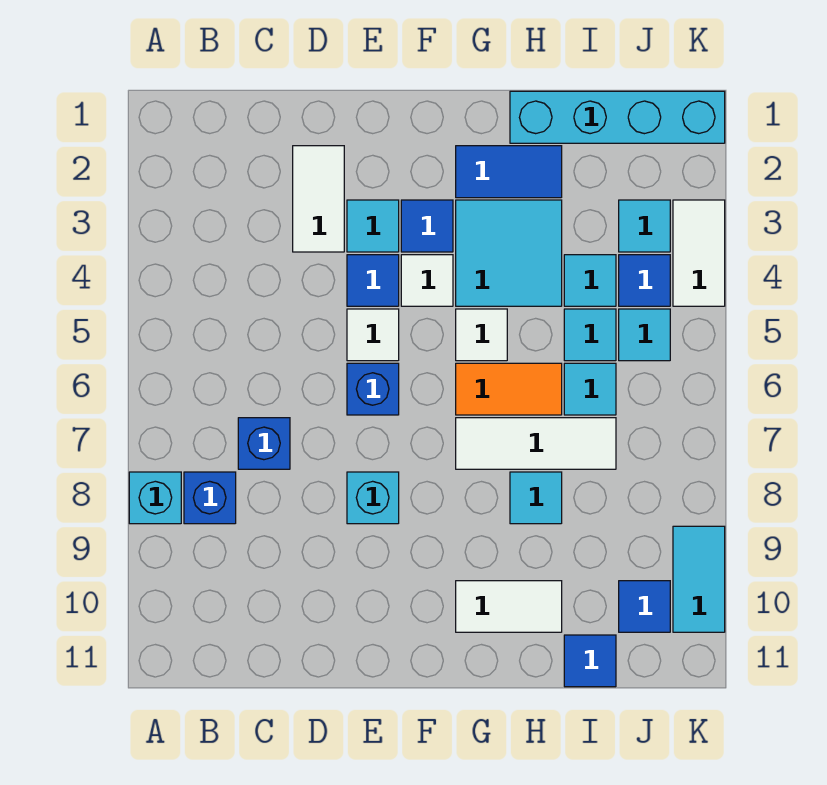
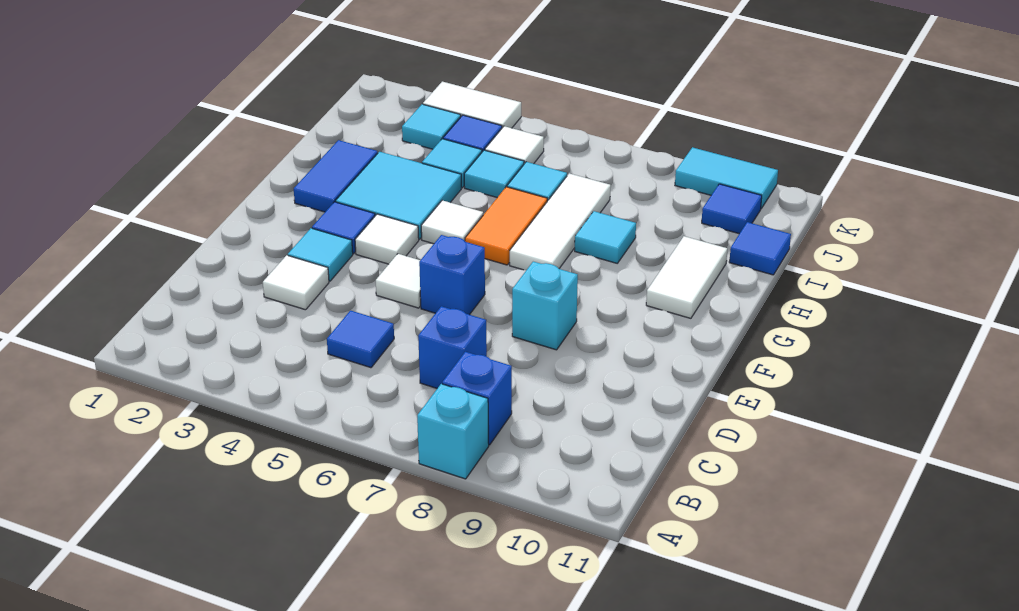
white 1x2 tile [293,146,344,252] -> white 1x1 tile [263,255,329,310]
blue 1x1 tile [347,255,399,306] -> blue 1x1 tile moved to [327,311,394,368]
cyan 1x4 brick [510,91,725,143] -> none
cyan 1x1 tile [619,309,670,361] -> white 1x1 tile [485,126,544,164]

